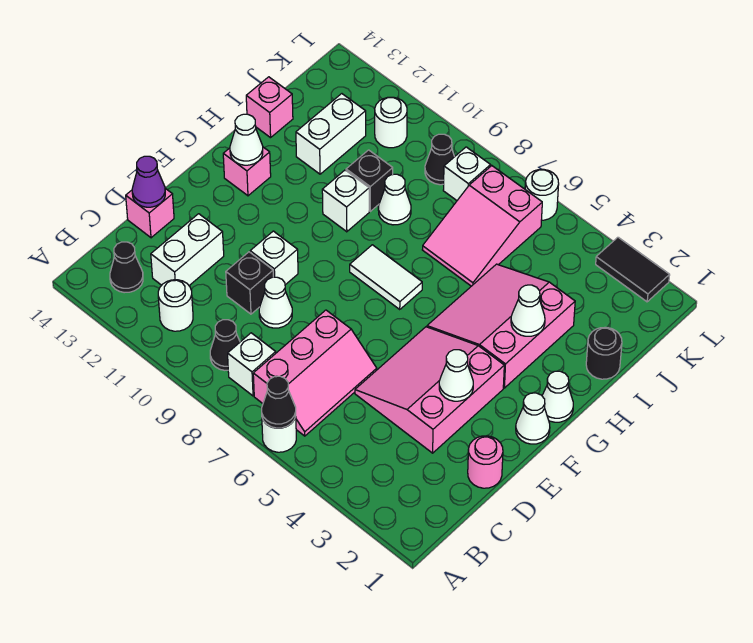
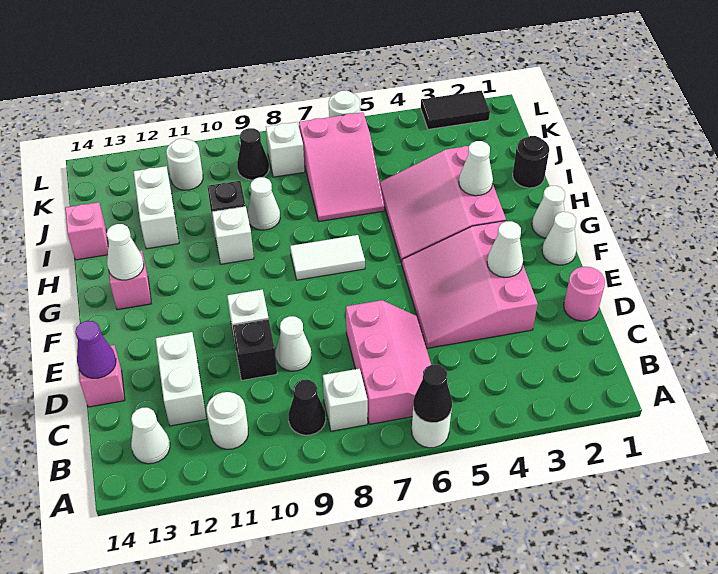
black 1x1 cone [110,242,143,293] -> white 1x1 cone [131,408,170,464]

